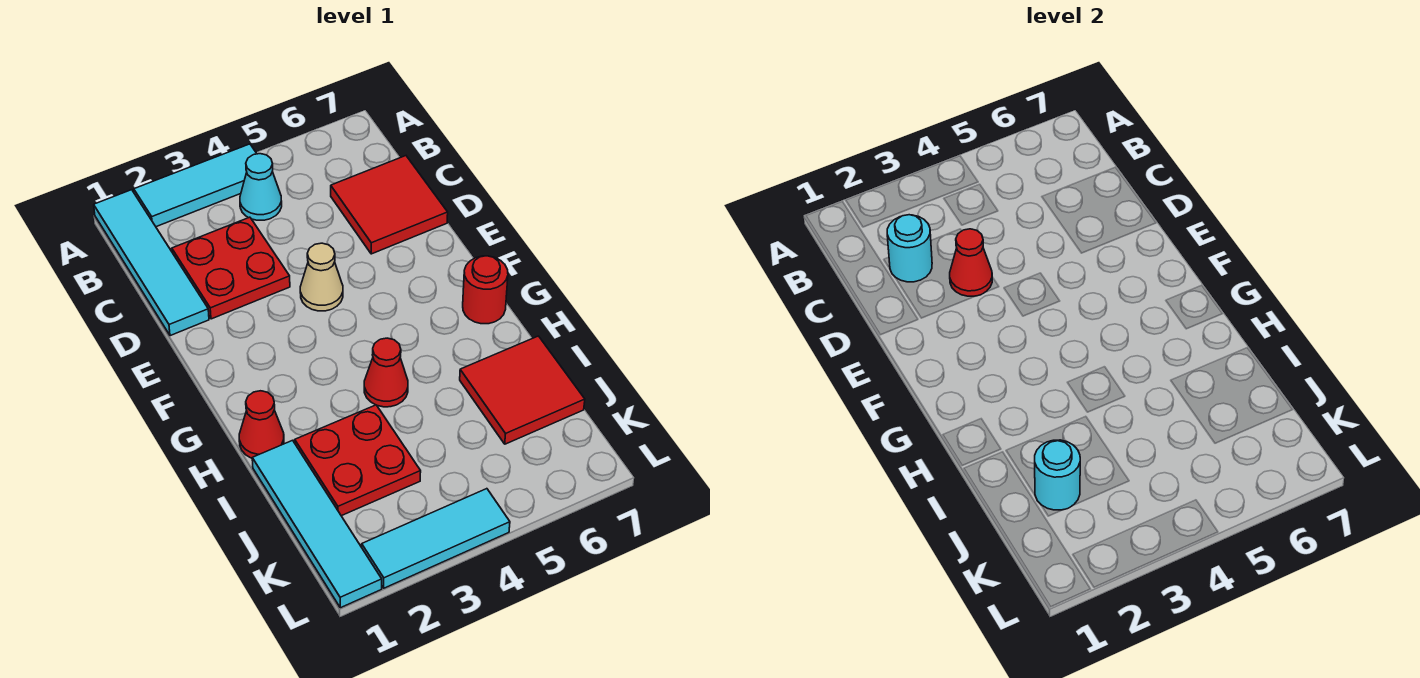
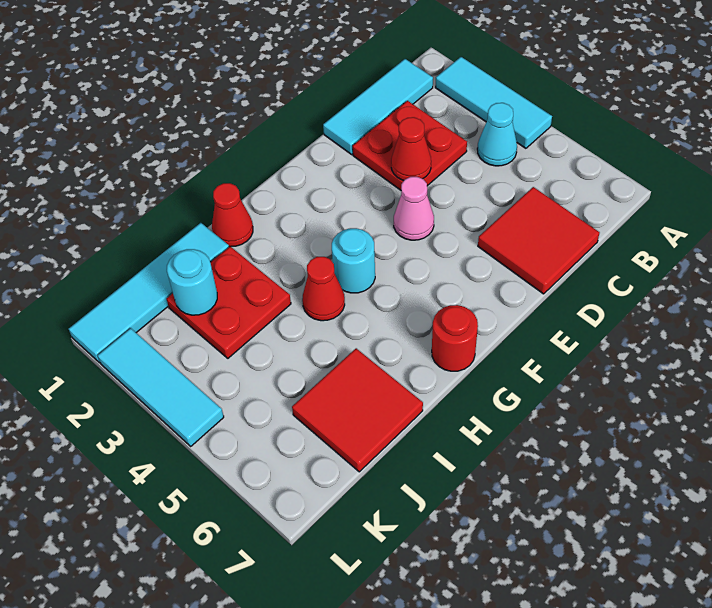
cyan 1x4 tile [94,190,209,336] -> cyan 1x3 tile [323,59,433,154]
cyan 1x1 round brick [887,215,932,282] -> cyan 1x1 round brick moved to [332,228,375,293]
tan 1x1 cone [300,243,343,311] -> pink 1x1 cone [394,177,434,240]

